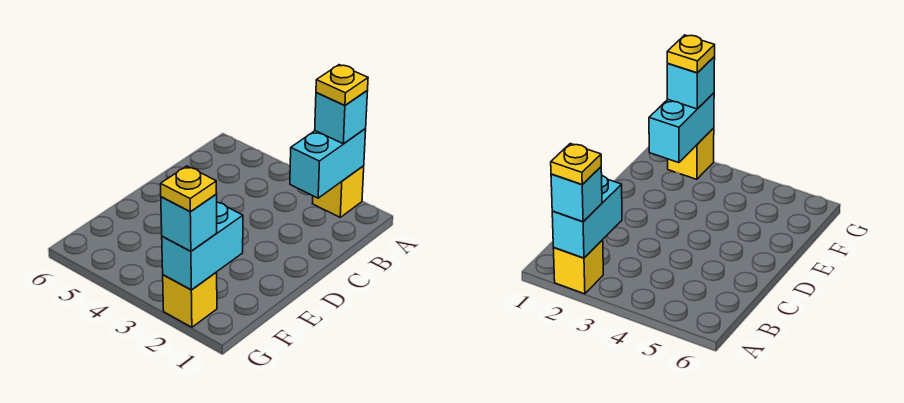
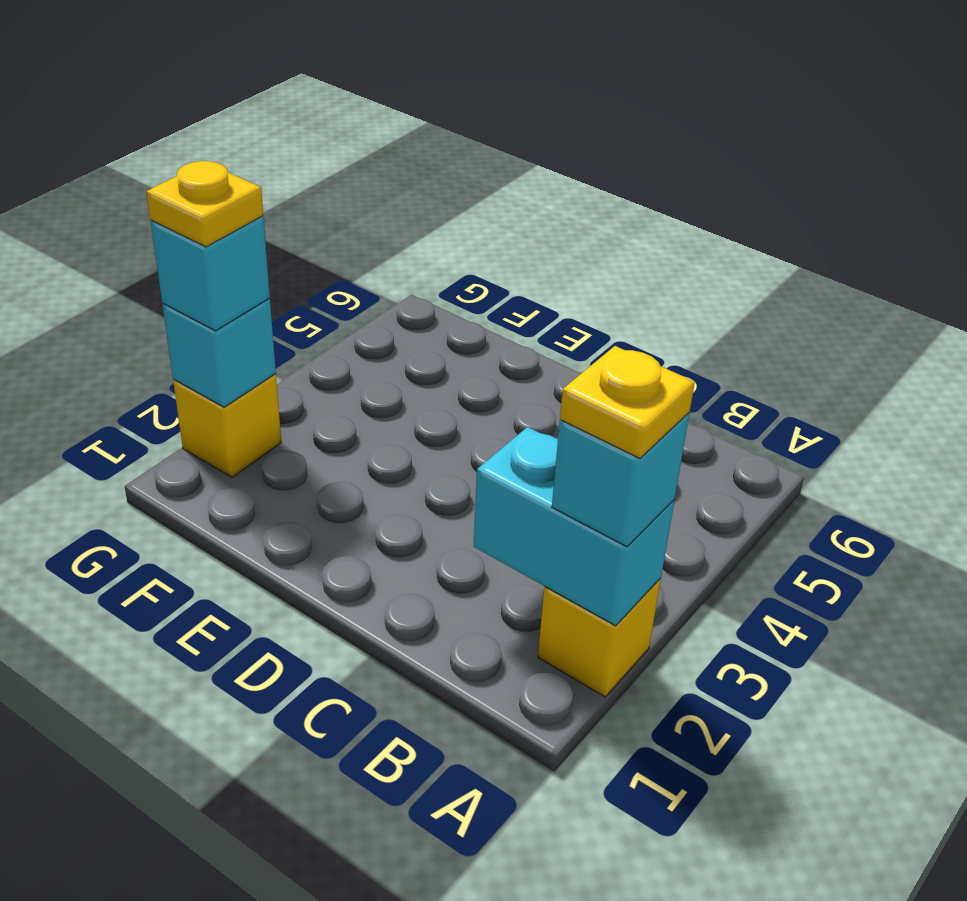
cyan 1x2 brick [162,202,243,290] -> cyan 1x1 brick [162,298,276,407]

